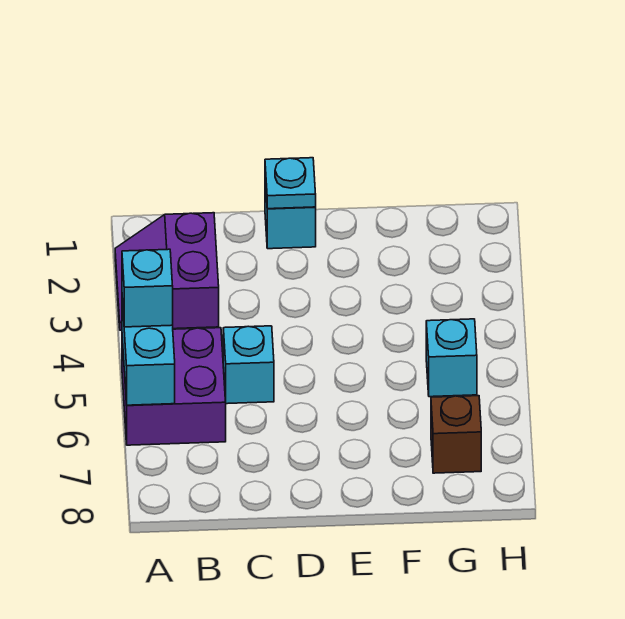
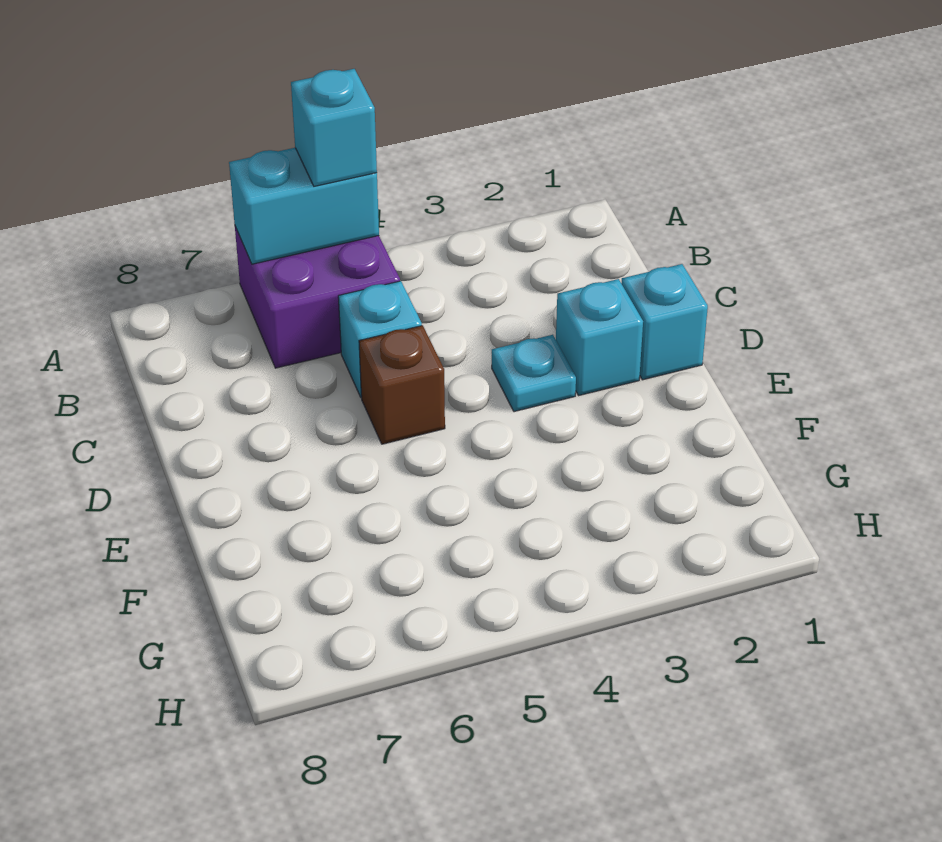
purple 2x2 slope [115,213,219,330] -> none
cyan 1x1 plate [265,158,316,209] -> cyan 1x1 plate moved to [492,335,576,412]
cyan 1x1 brick [426,319,477,397] -> cyan 1x1 brick moved to [556,279,643,396]
brown 1x1 brick [431,396,481,473] -> brown 1x1 brick moved to [359,325,445,444]

